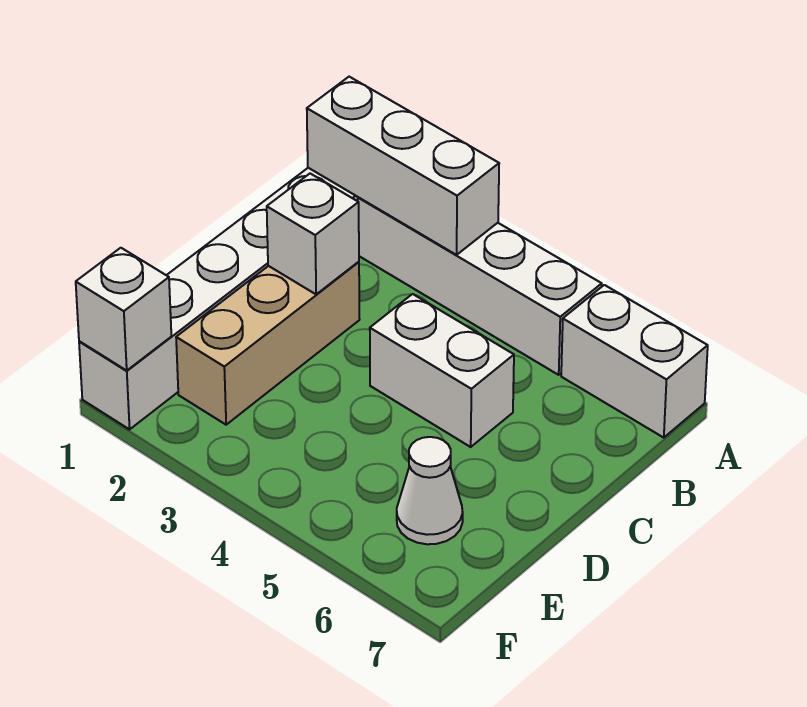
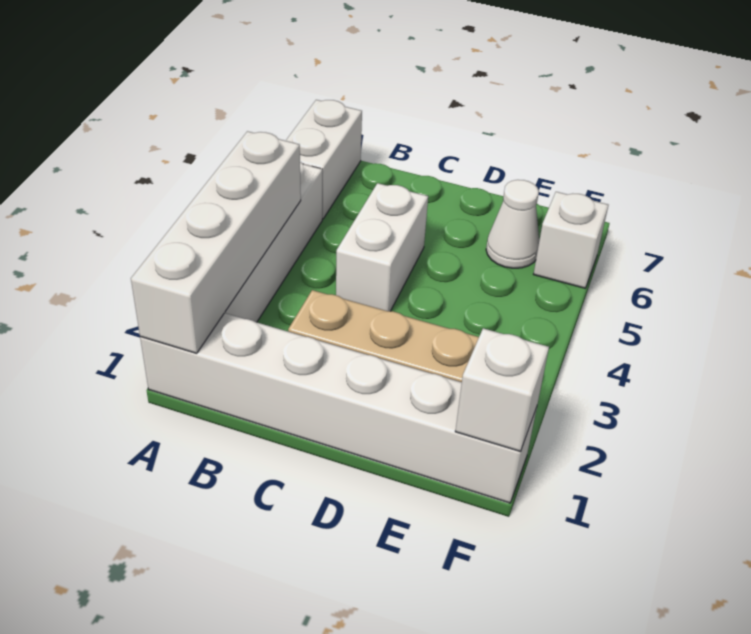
white 1x3 brick [307,77,499,255] -> white 1x4 brick [131,131,301,353]
white 1x1 brick [267,174,359,294] -> white 1x1 brick moved to [534,192,608,288]

